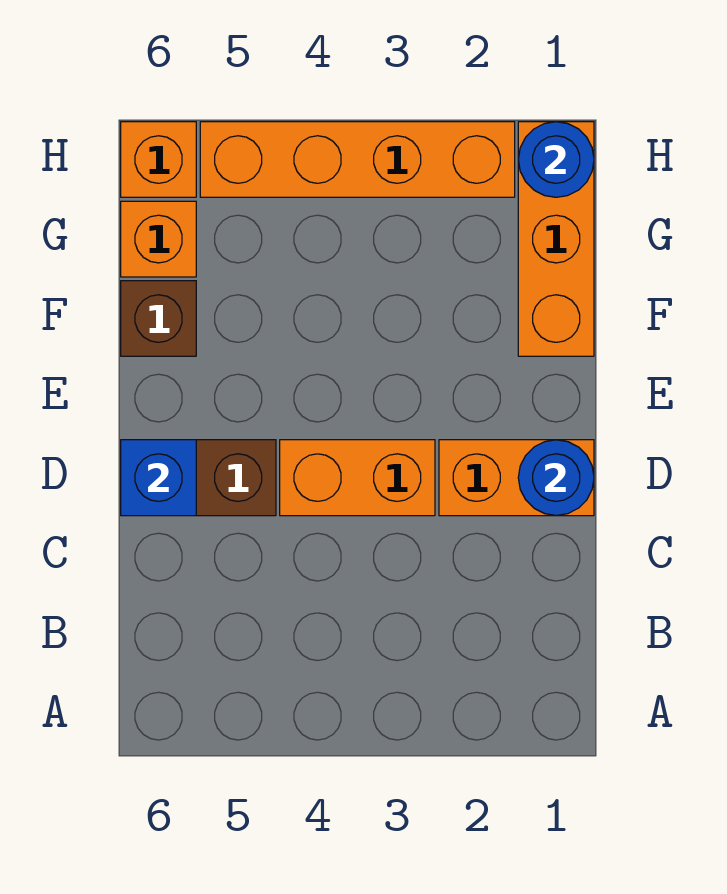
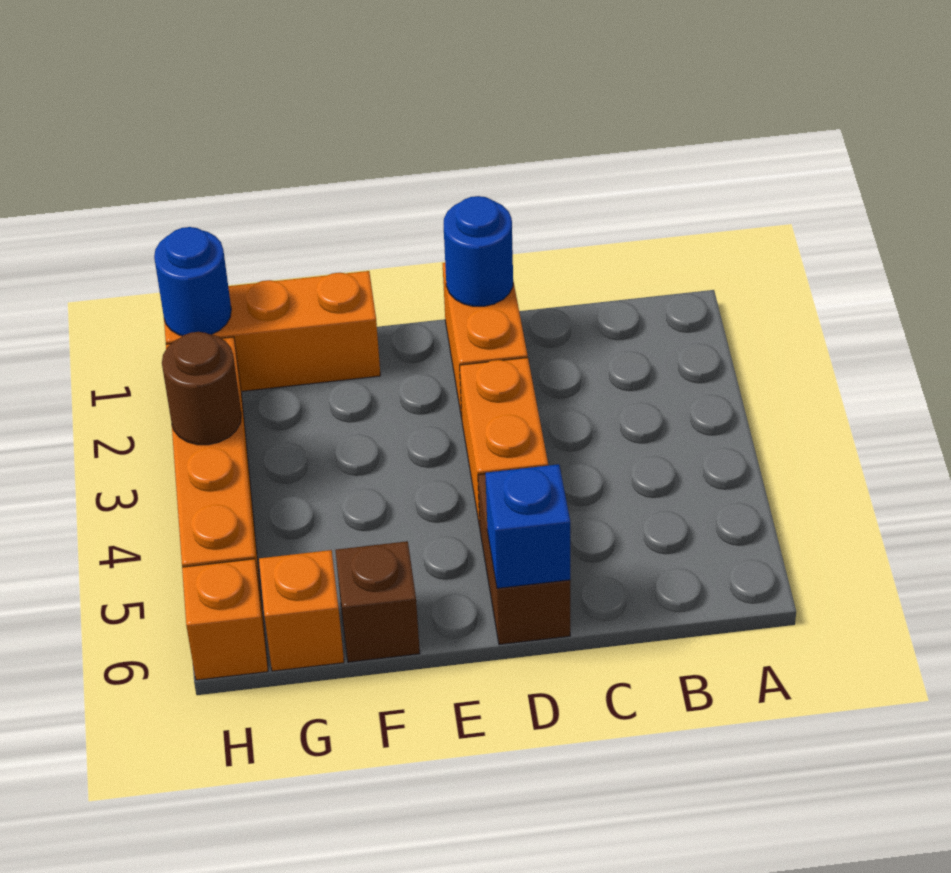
none -> brown 1x1 round brick [162,332,241,445]

